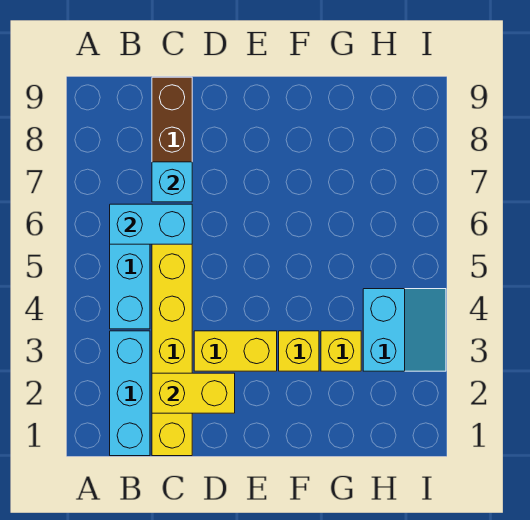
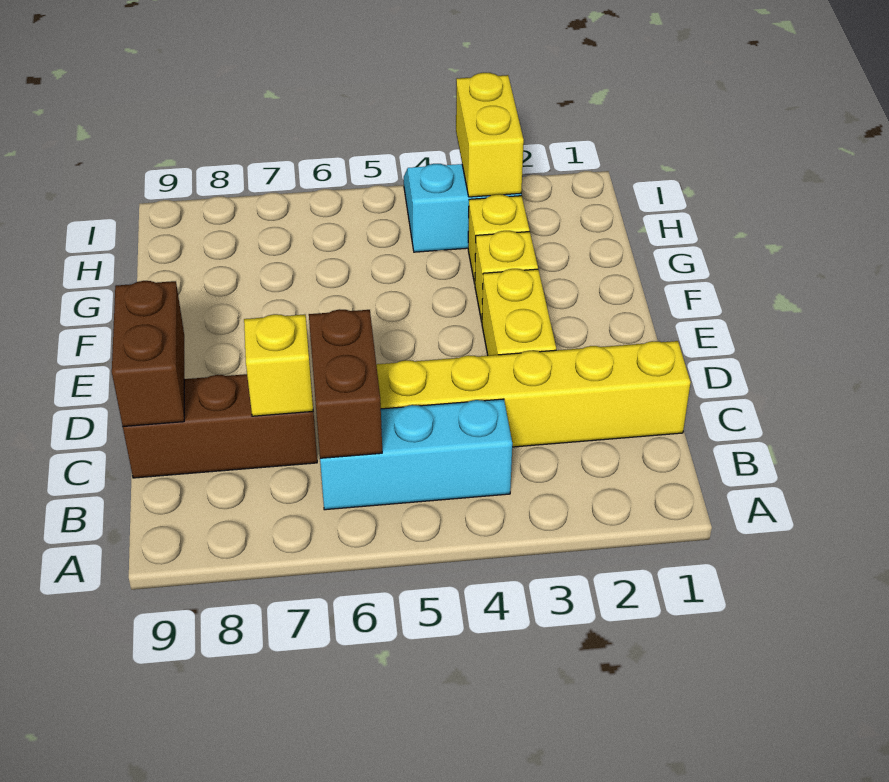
cyan 1x3 brick [110,331,150,456] -> none
cyan 1x2 brick [110,204,192,244] -> brown 1x2 brick [309,309,382,458]
yellow 1x2 brick [152,373,235,413] -> yellow 1x2 brick moved to [456,73,524,197]
cyan 1x1 brick [152,162,192,202] -> yellow 1x1 brick [244,314,313,416]
none -> brown 1x2 brick [112,281,184,427]

